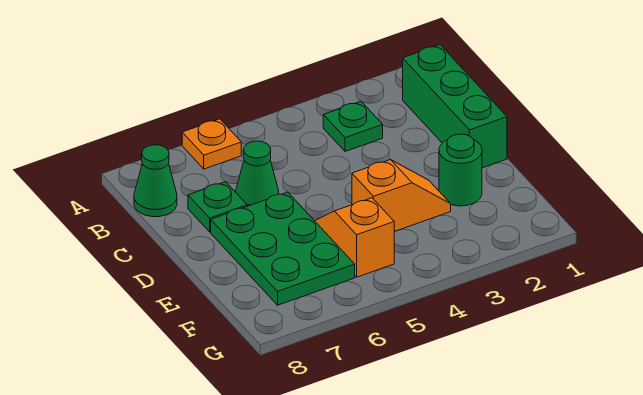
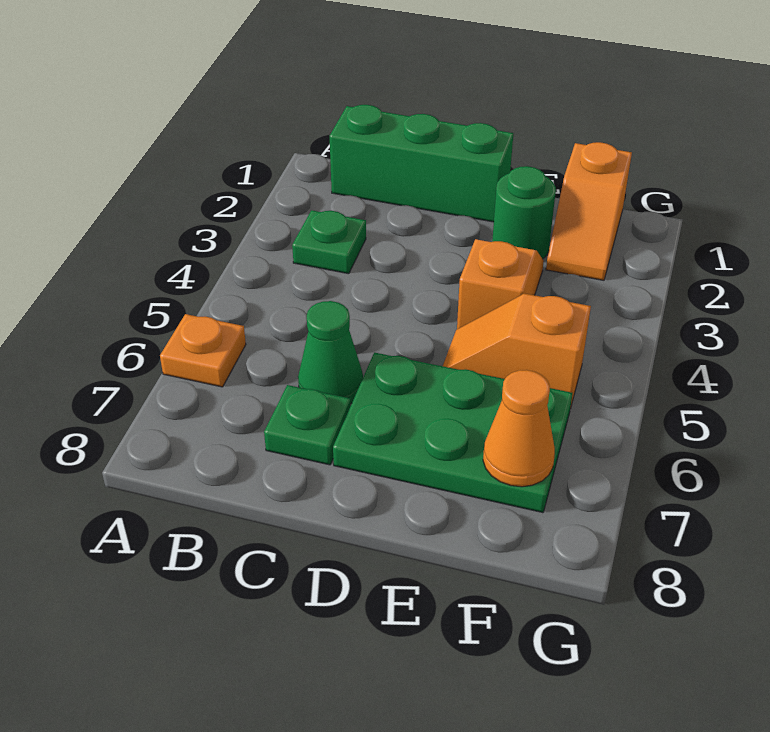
green 1x1 cone [134,145,177,217] -> none
none -> orange 1x2 slope [546,142,632,280]
none -> orange 1x1 cone [483,370,555,487]

